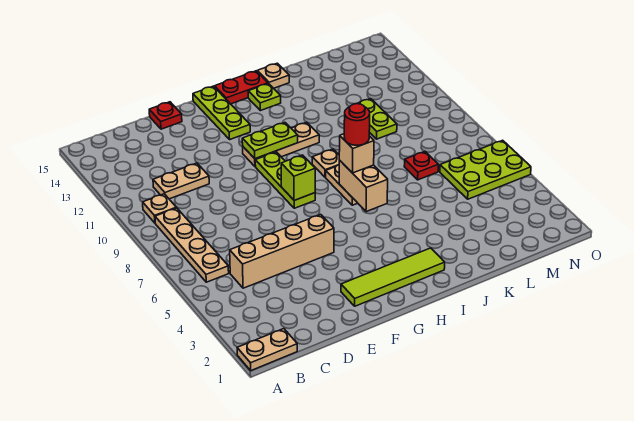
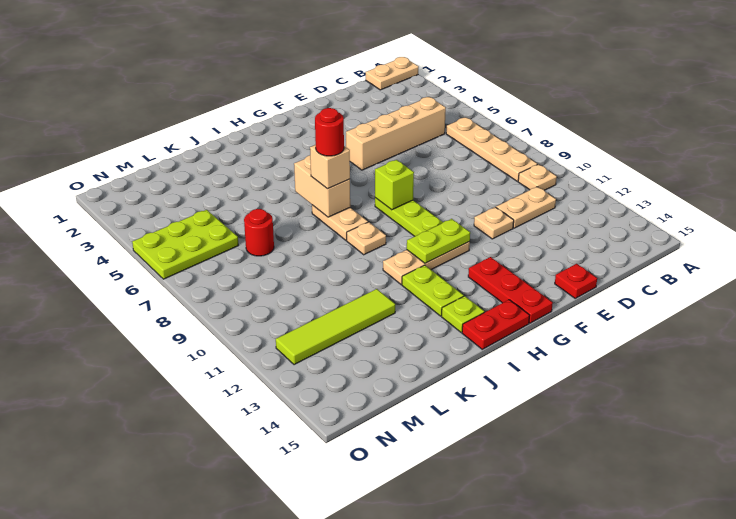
lime 1x4 tile [341,248,445,306] -> lime 1x4 tile moved to [276,289,395,365]
lime 1x3 plate [193,86,250,139] -> red 1x3 plate [468,257,553,323]
tan 1x1 plate [257,63,289,88] -> tan 1x1 plate moved to [474,207,514,239]
red 1x1 plate [404,151,438,180] -> red 1x1 round brick [244,209,274,256]
lime 1x2 plate [358,99,397,139] -> lime 1x2 plate moved to [402,265,464,316]

